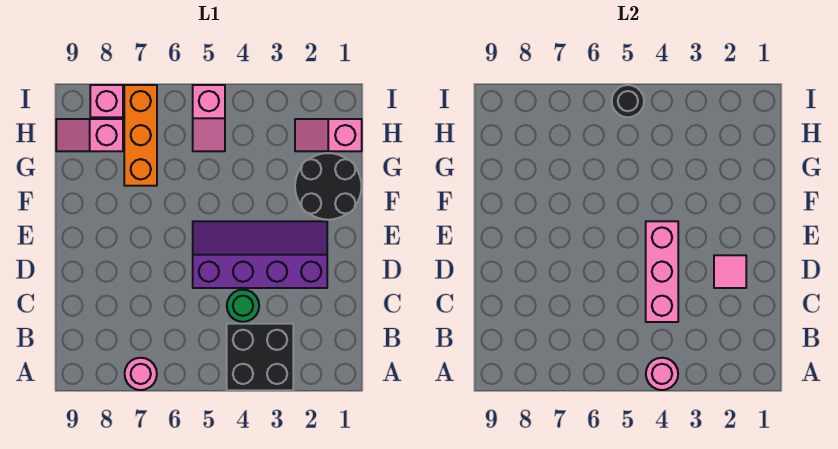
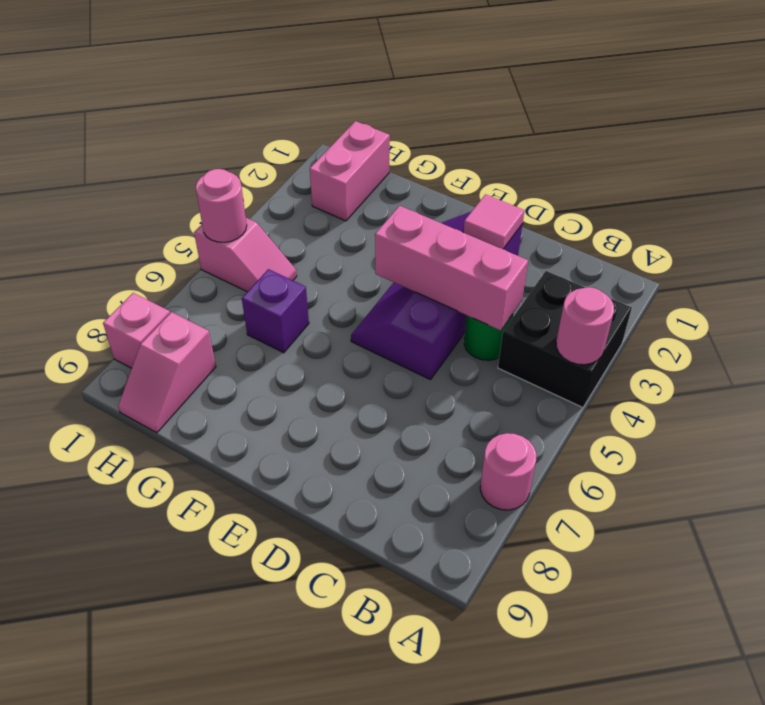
black 2x2 round brick [295,153,362,220] -> none
none -> purple 1x1 brick [242,269,309,353]
orange 1x3 brick [124,85,157,186] -> none
pink 1x2 slope [295,119,362,151] -> pink 1x2 brick [310,121,390,221]
black 1x1 round brick [612,85,644,117] -> pink 1x1 round brick [195,169,247,242]

